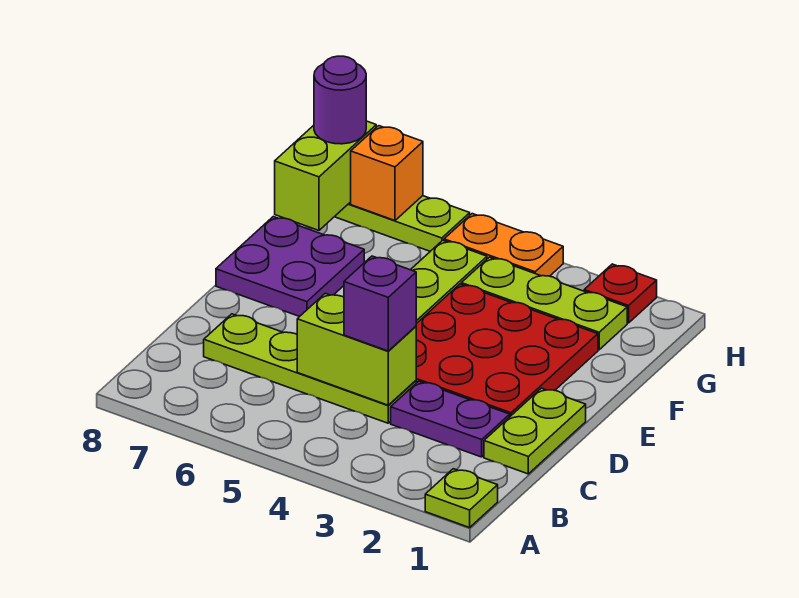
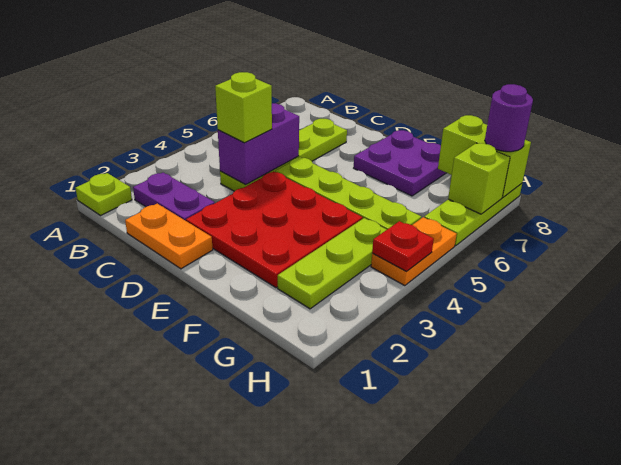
lime 1x2 plate [484,388,586,474] -> orange 1x2 plate [125,204,213,269]
purple 1x2 plate [391,381,510,457] -> purple 1x2 plate turned to [133,173,215,221]
lime 1x2 brick [297,293,416,405] -> purple 1x2 brick [218,103,299,185]
purple 1x1 brick [344,256,416,351] -> lime 1x1 brick [215,72,272,143]
red 1x1 plate [584,264,657,323] -> red 1x1 plate moved to [372,221,434,271]
orange 1x1 brick [351,126,423,220] -> lime 1x1 brick [448,143,510,214]

